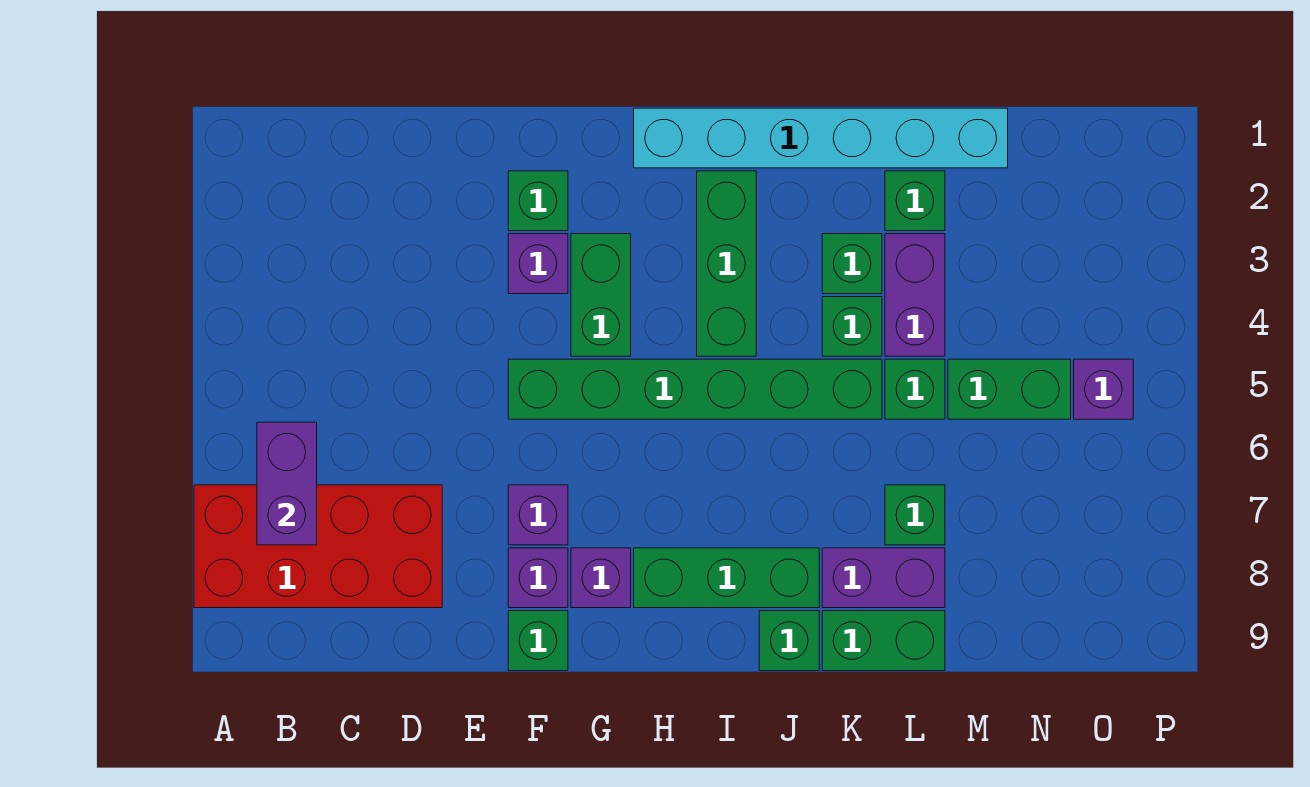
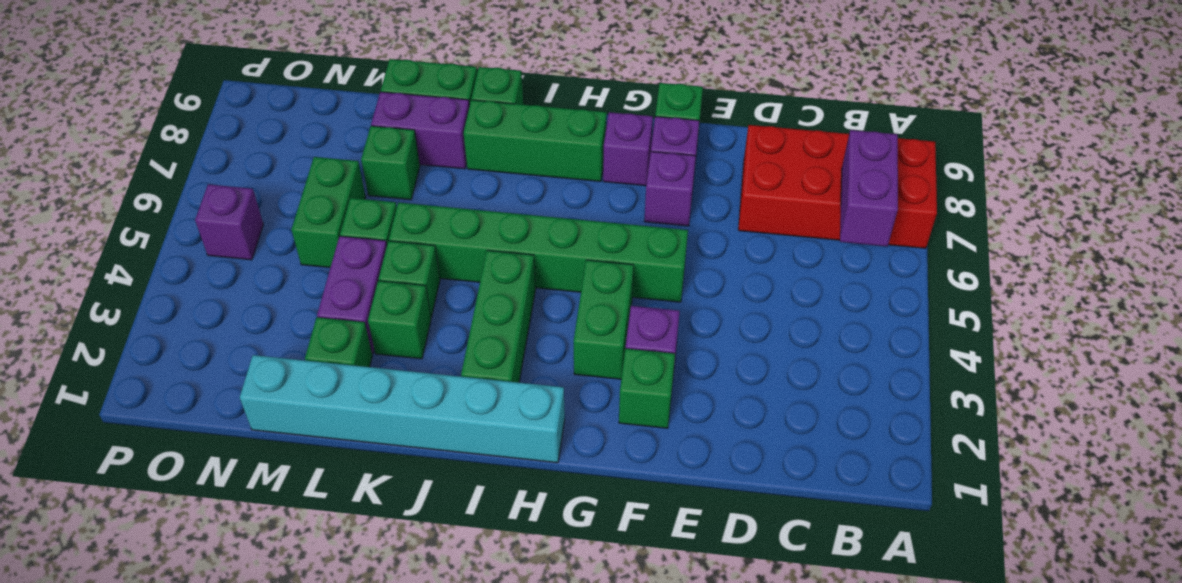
green 1x2 brick [948,359,1071,419] -> green 1x2 brick turned to [292,157,365,268]

